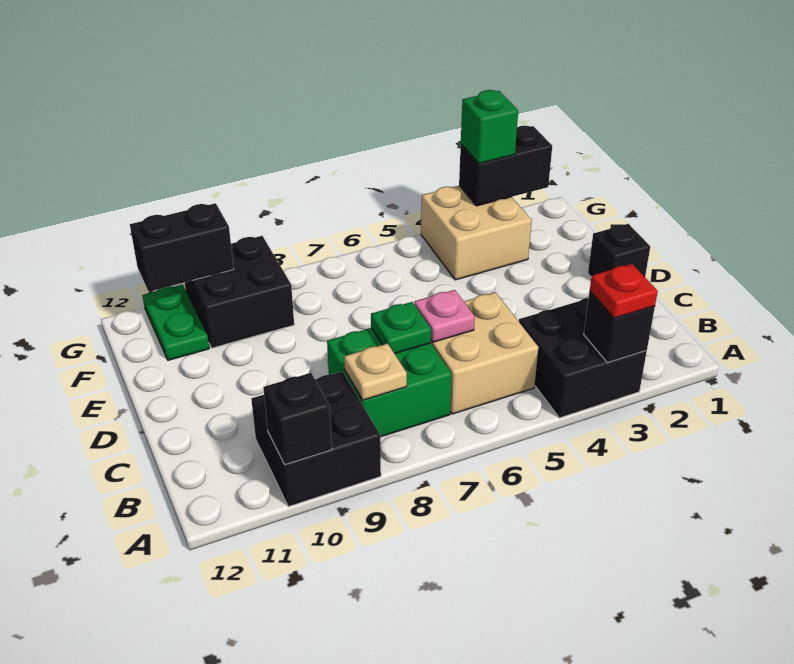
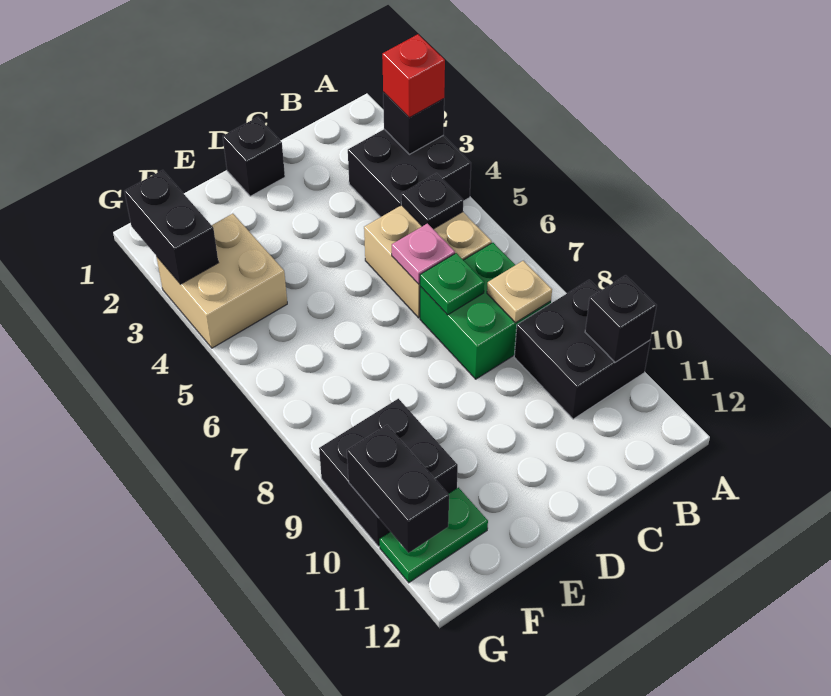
red 1x1 plate [590,264,658,318] -> red 1x1 brick [382,34,445,118]
none -> black 1x1 plate [401,173,463,229]
green 1x1 brick [461,90,518,163] -> none

